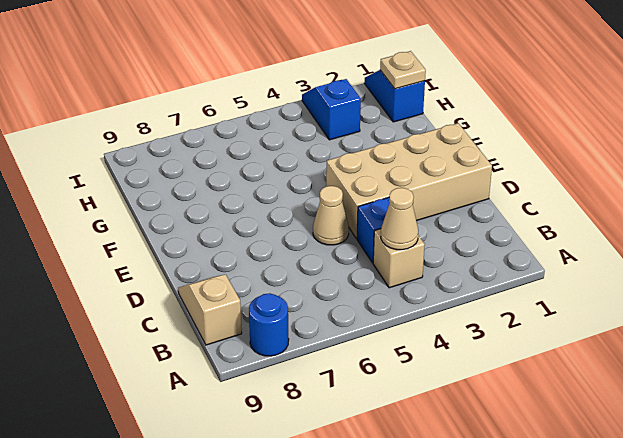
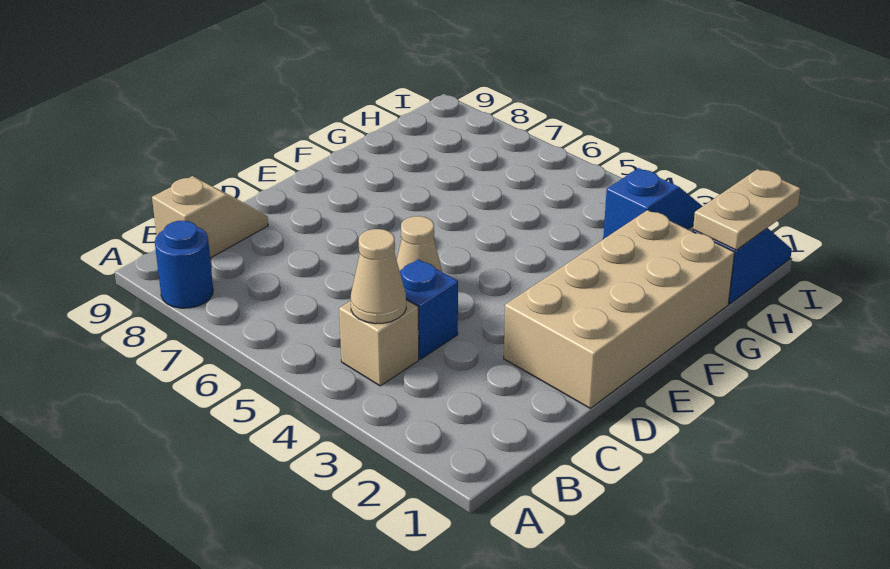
tan 2x4 brick [326,123,492,239] -> tan 2x4 brick turned to [504,210,735,408]
tan 1x1 plate [380,51,426,89] -> tan 1x2 plate [693,169,801,250]

